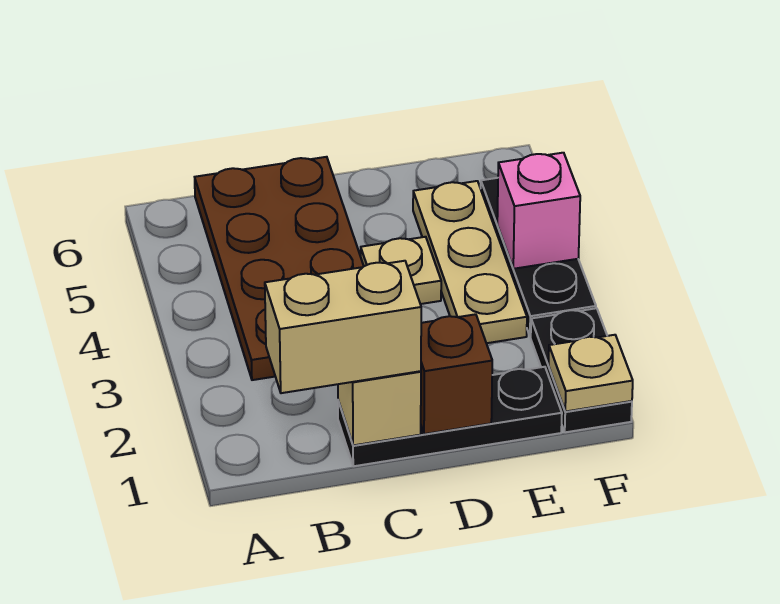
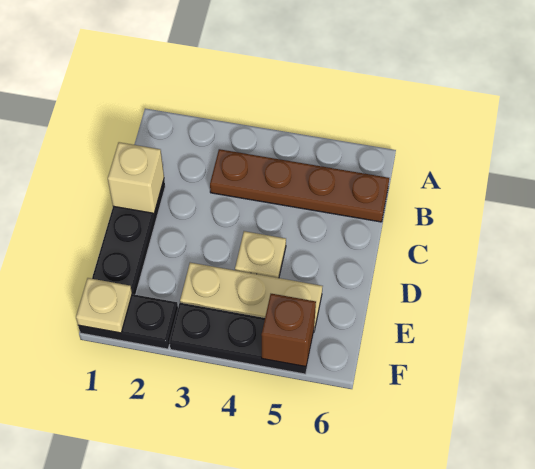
tan 1x2 brick [265,261,421,393] -> none
brown 2x4 plate [195,157,364,380] -> brown 1x4 plate [210,149,389,222]
brown 1x1 brick [421,314,492,434] -> brown 1x1 brick moved to [261,294,316,367]
pink 1x1 brick [497,153,580,269] -> none

